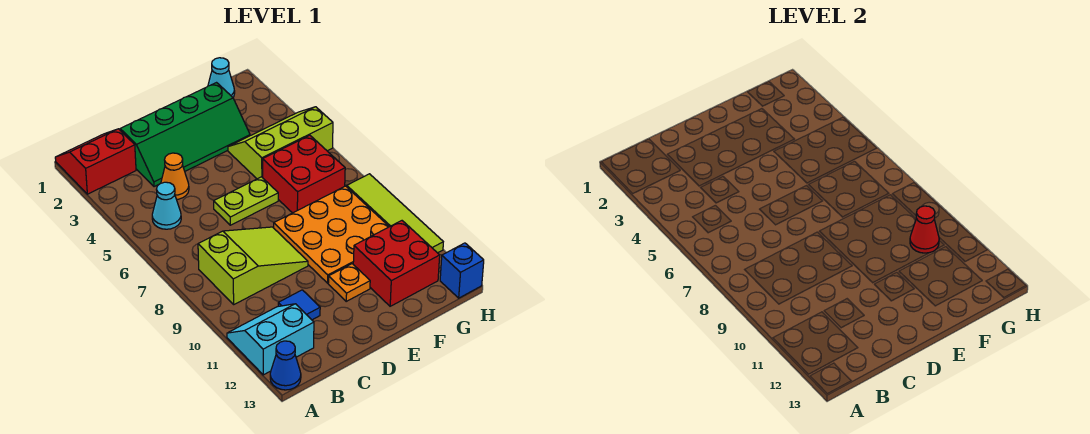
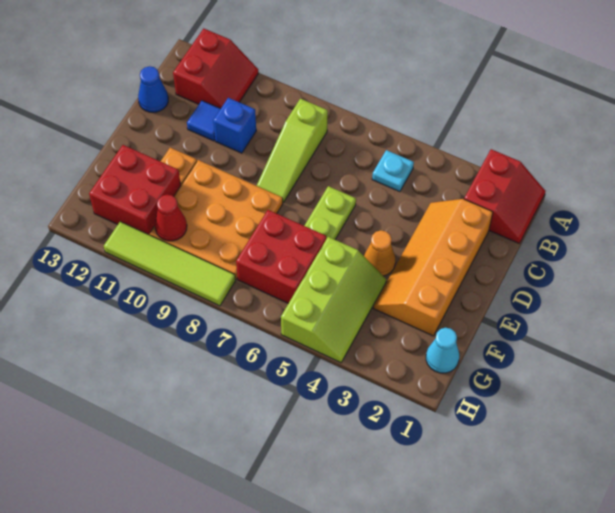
cyan 2x2 slope [227,304,314,375] -> red 2x2 slope [173,29,258,109]
blue 1x1 cone [270,341,301,390] -> blue 1x1 cone moved to [138,66,168,112]
cyan 1x1 cone [152,182,181,229] -> cyan 1x1 plate [372,150,414,192]
lime 2x3 slope [198,227,308,304] -> lime 1x3 slope [257,99,328,202]
green 2x4 slope [120,83,250,187] -> orange 2x4 slope [373,199,493,336]
orange 1x1 cone [161,153,189,199] -> orange 1x1 cone moved to [364,230,395,276]
blue 1x1 brick [440,243,484,298] -> blue 1x1 brick moved to [213,98,256,153]

